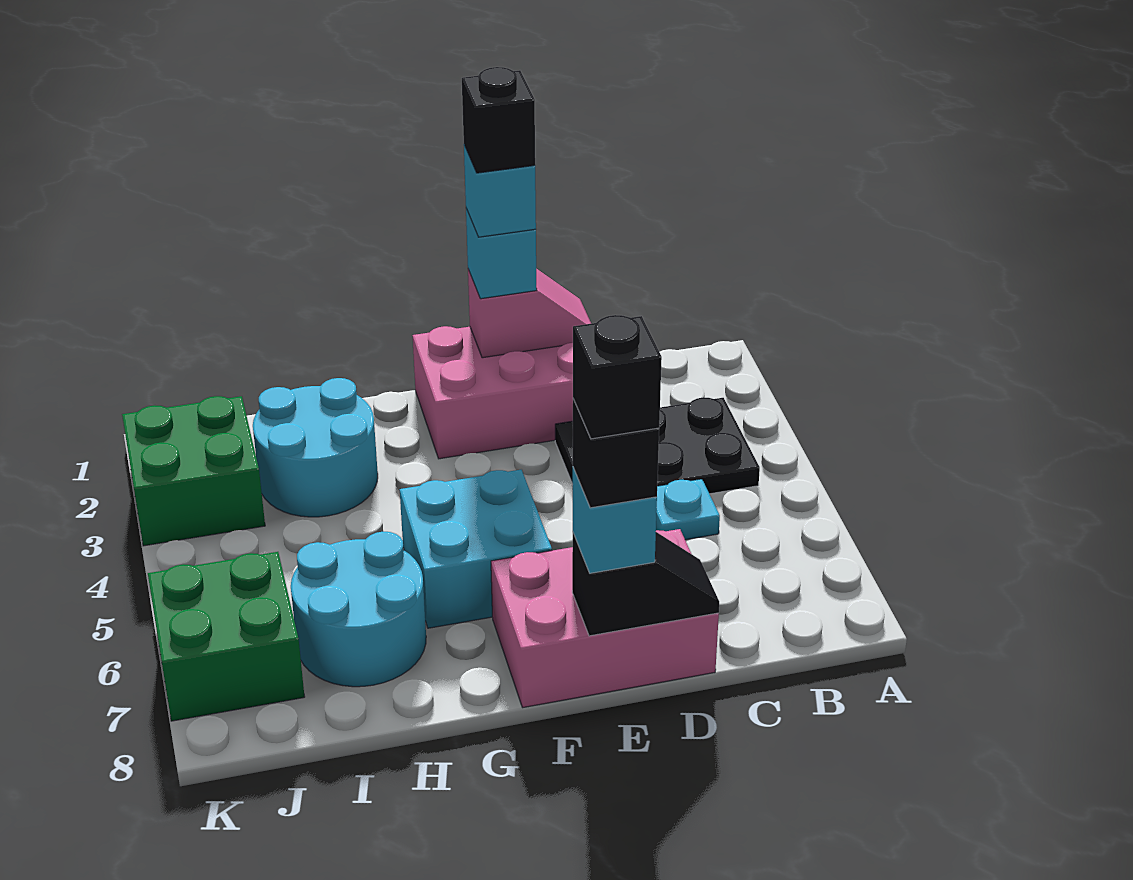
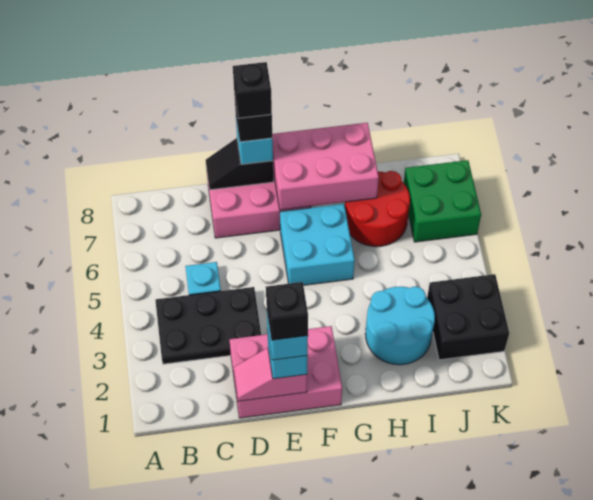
none -> pink 2x3 brick [272,123,379,210]
cyan 2x2 round brick [291,532,426,687] -> red 2x2 round brick [345,171,410,247]
green 2x2 brick [122,396,265,546] -> black 2x2 brick [427,274,509,360]

